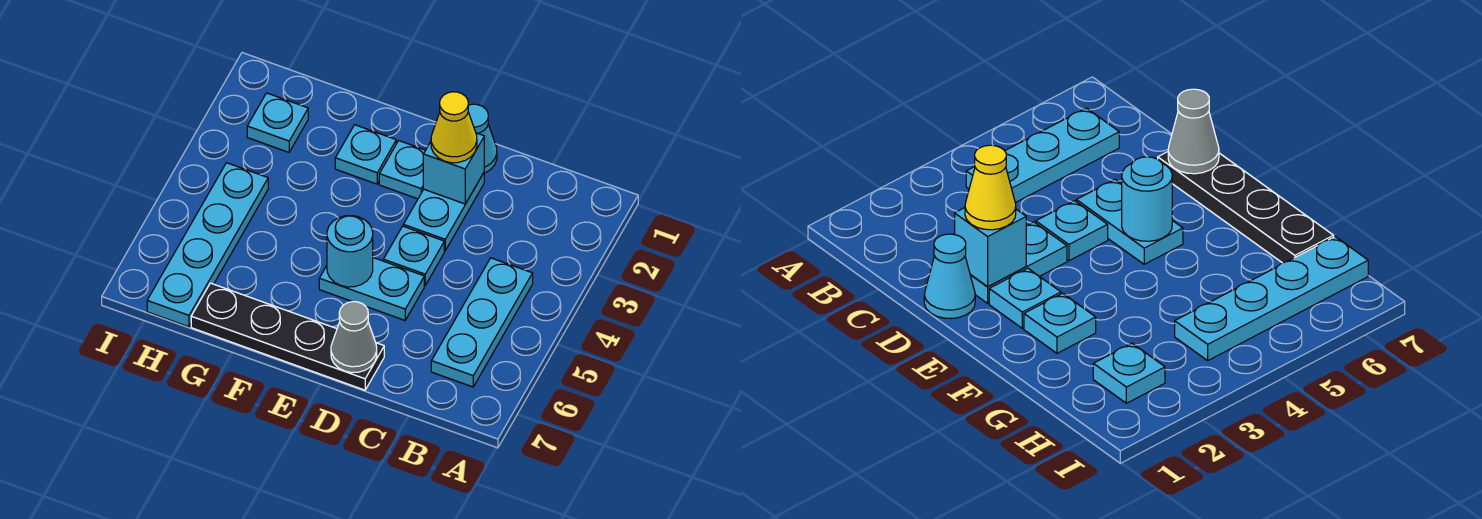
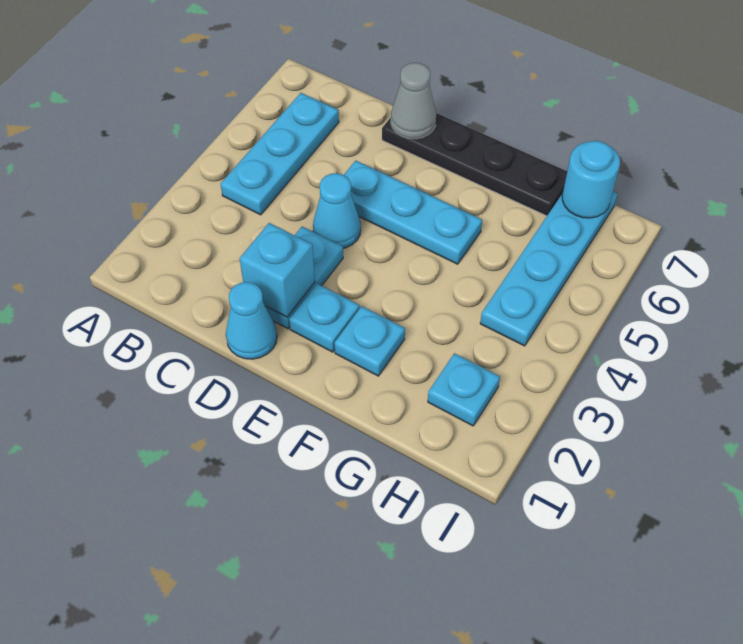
yellow 1x1 cone [431,92,477,163] -> none
cyan 1x1 plate [383,226,444,285] -> cyan 1x1 cone [313,173,361,248]
cyan 1x2 plate [319,258,424,320] -> cyan 1x3 plate [344,161,482,264]
cyan 1x1 round brick [327,216,373,287] -> cyan 1x1 round brick moved to [562,141,620,218]

